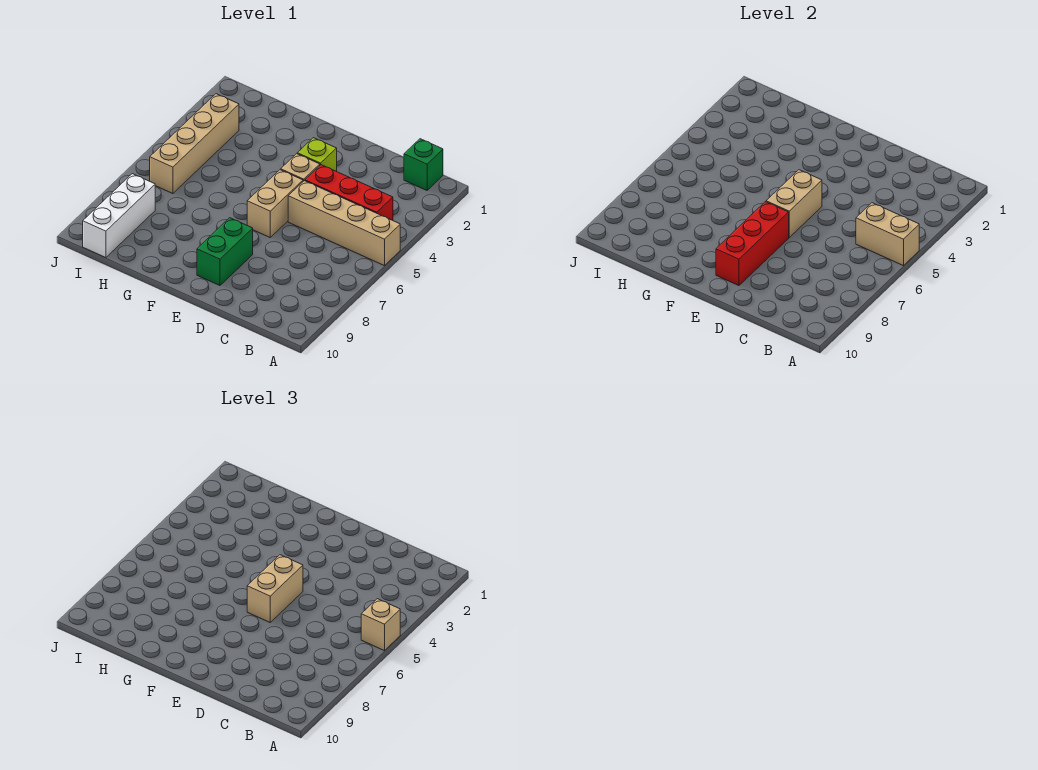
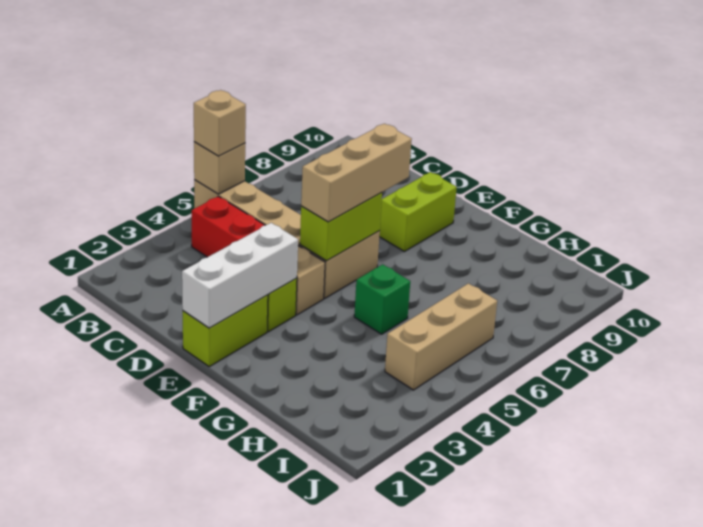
tan 1x2 brick [856,203,919,266] -> tan 1x1 brick [194,142,245,194]
green 1x1 brick [404,139,443,190] -> green 1x1 brick moved to [354,264,410,334]
none -> lime 1x2 brick [183,295,268,367]
tan 1x2 brick [766,170,822,237] -> lime 1x2 brick [300,193,382,261]
tan 1x2 brick [247,555,303,622] -> tan 1x3 brick [301,124,412,222]
red 1x3 brick [716,202,789,285] -> none
green 1x2 brick [197,218,253,285] -> lime 1x2 brick [379,172,457,252]
tan 1x4 brick [150,94,239,194] -> tan 1x3 brick [385,283,497,390]
white 1x3 brick [83,174,155,258] -> white 1x3 brick moved to [182,223,298,328]

